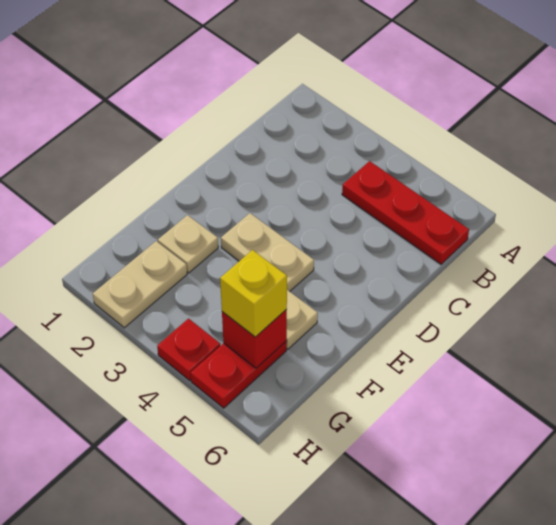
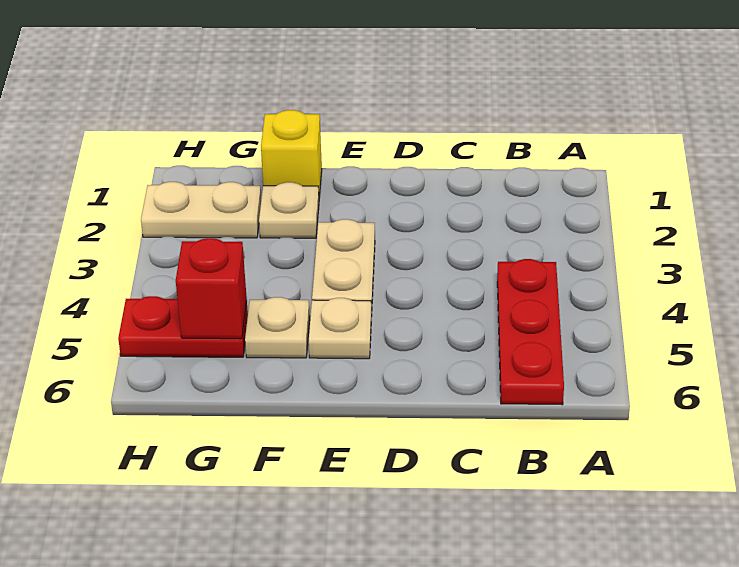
none -> tan 1x1 plate [309,298,371,359]
yellow 1x1 brick [220,250,287,337] -> yellow 1x1 brick moved to [261,110,322,197]
red 1x1 plate [157,319,220,381] -> none

